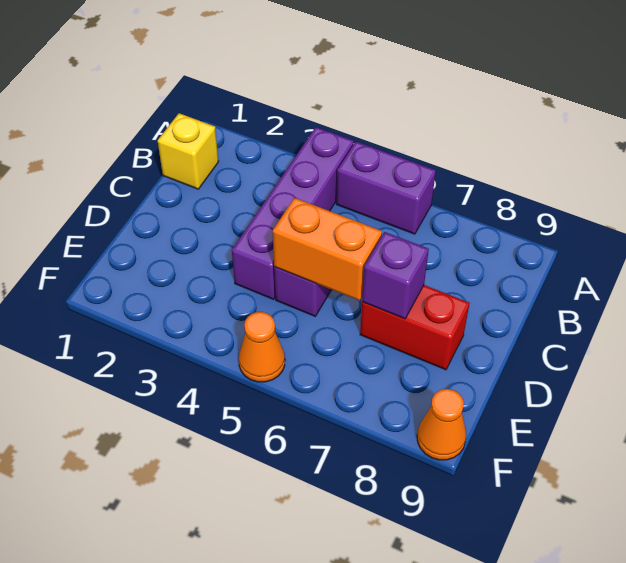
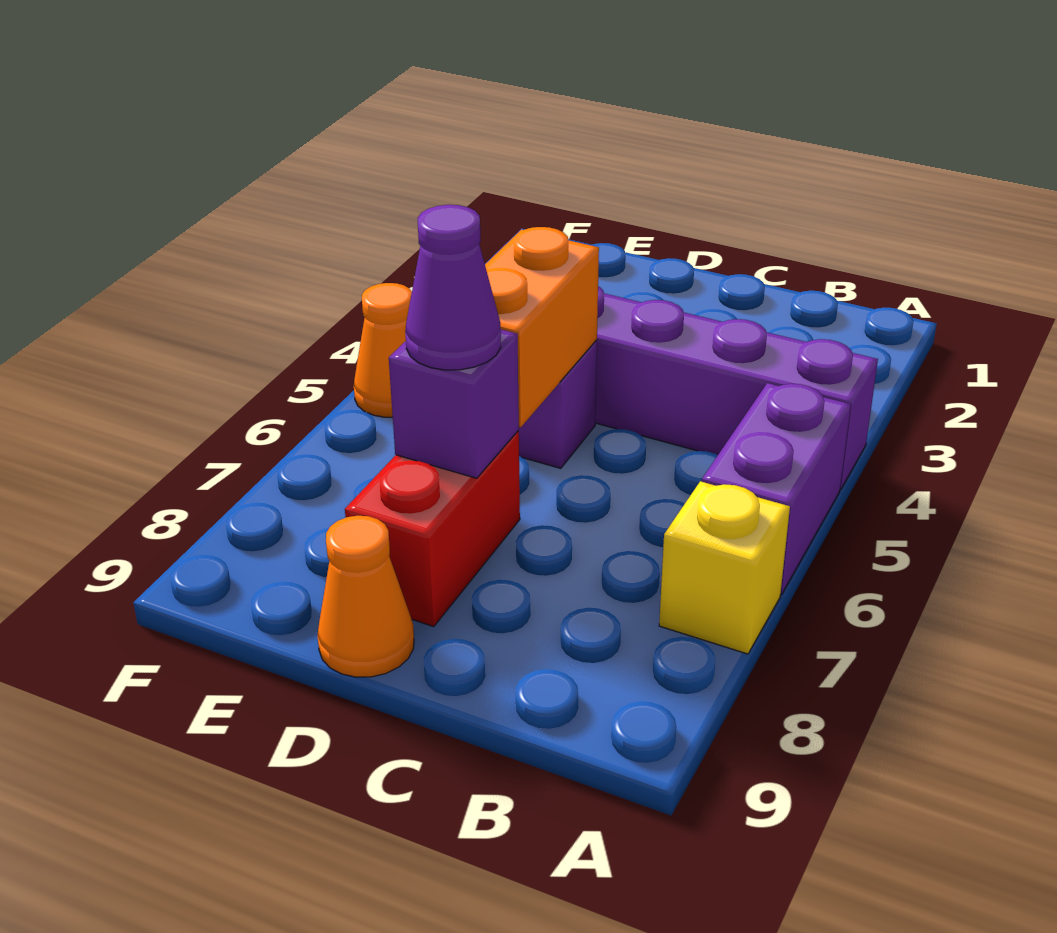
yellow 1x1 brick [158,113,219,189] -> yellow 1x1 brick moved to [659,481,790,654]
none -> purple 1x1 cone [405,205,501,370]
orange 1x1 cone [417,389,466,460] -> orange 1x1 cone moved to [317,516,414,677]

